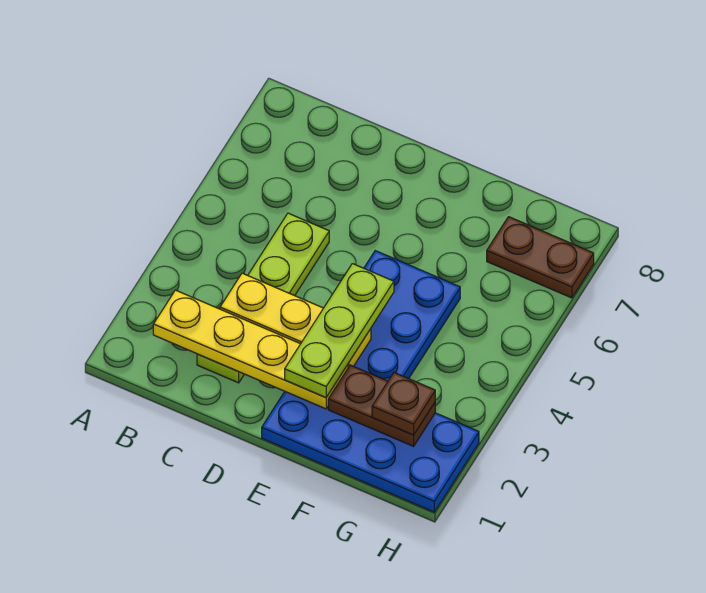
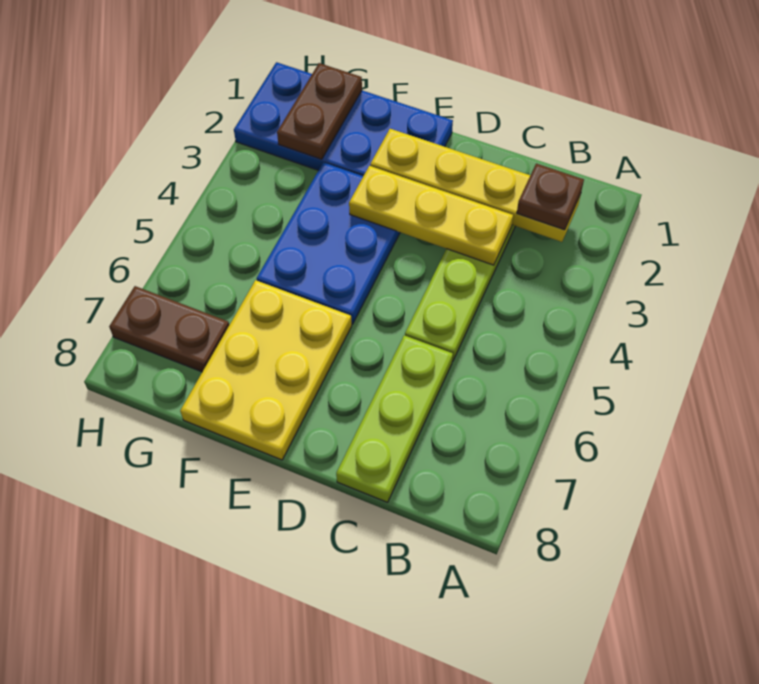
lime 1x3 plate [285,264,394,398] -> lime 1x3 plate moved to [336,335,453,502]
none -> yellow 2x3 plate [180,280,352,460]
brown 1x2 plate [328,365,435,446] -> brown 1x2 plate turned to [277,63,362,159]
brown 1x1 plate [372,373,435,435] -> brown 1x1 plate moved to [517,164,584,230]

